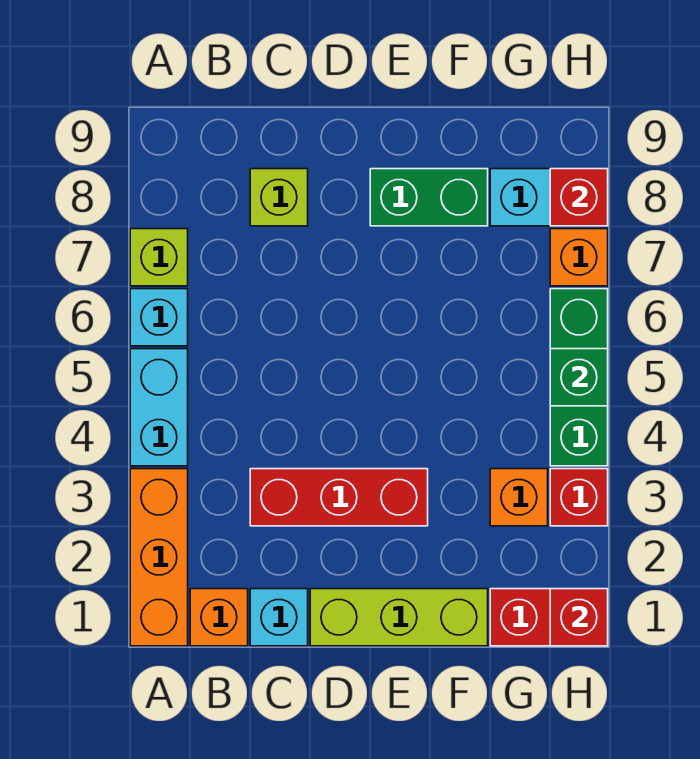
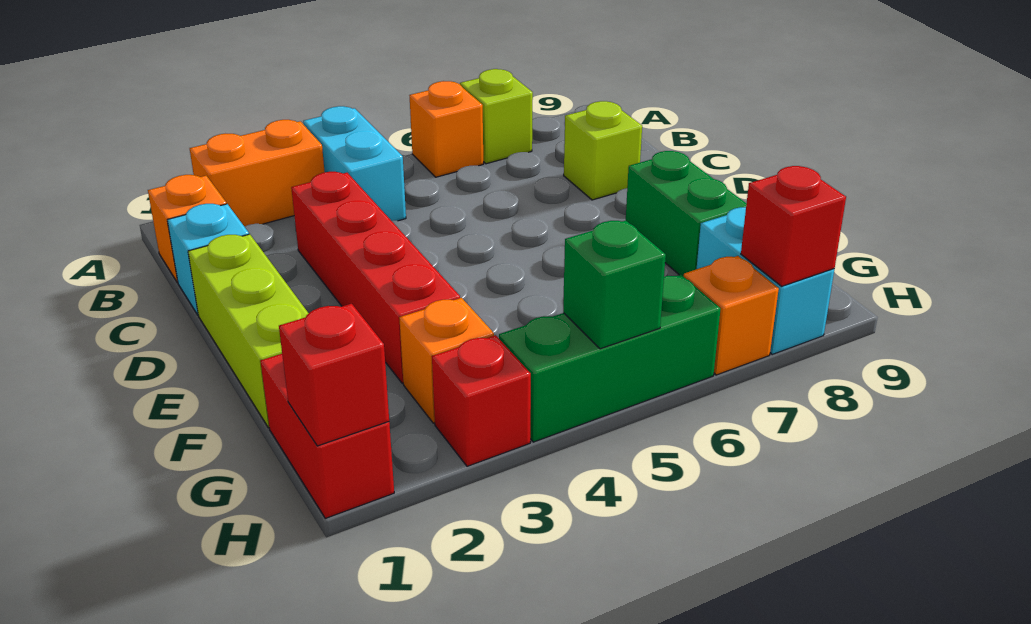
orange 1x3 brick [130,469,188,646] -> orange 1x2 brick [190,120,325,226]
cyan 1x2 brick [130,349,188,466] -> cyan 1x2 brick turned to [303,106,406,221]
cyan 1x1 brick [130,289,188,346] -> orange 1x1 brick [409,81,483,177]
red 1x3 brick [250,469,428,526] -> red 1x4 brick [291,172,460,383]

